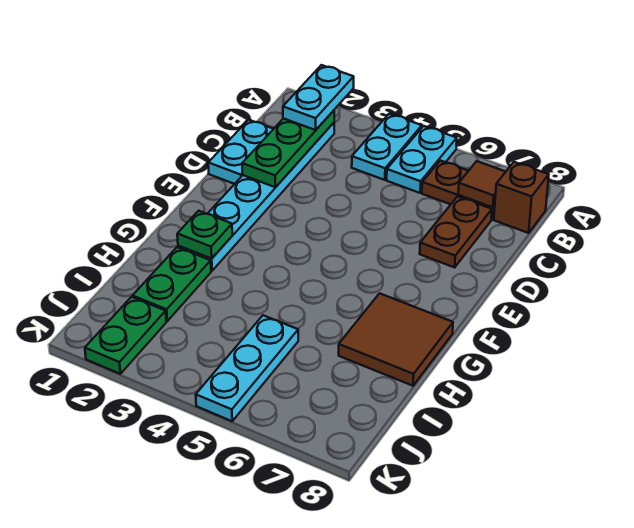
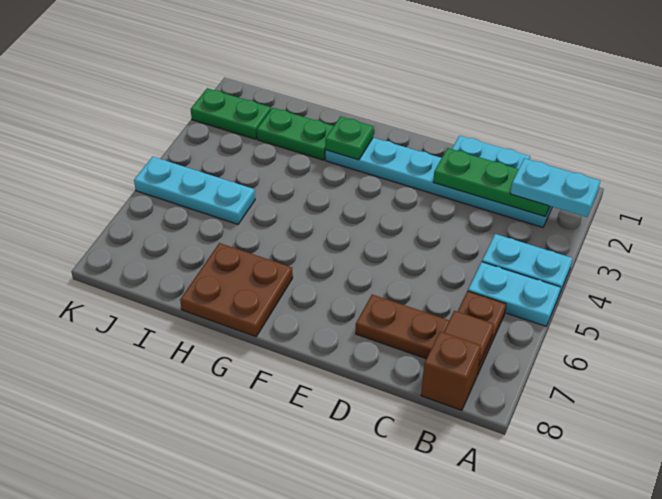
brown 2x2 tile [339,293,453,386] -> brown 2x2 plate [180,243,293,337]

